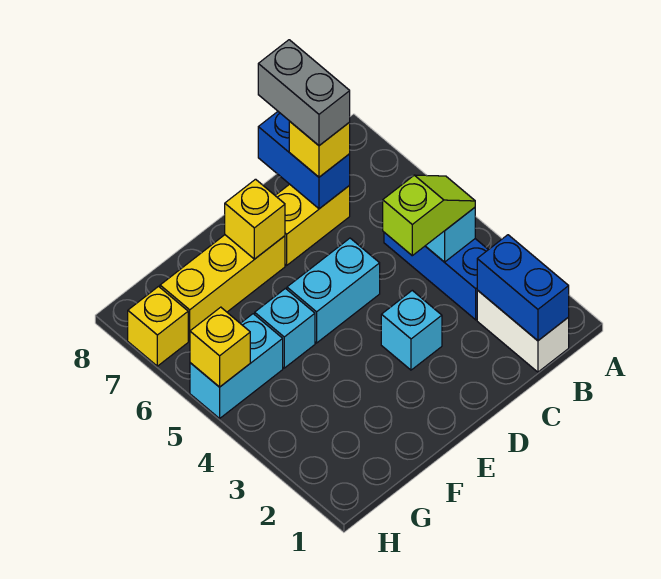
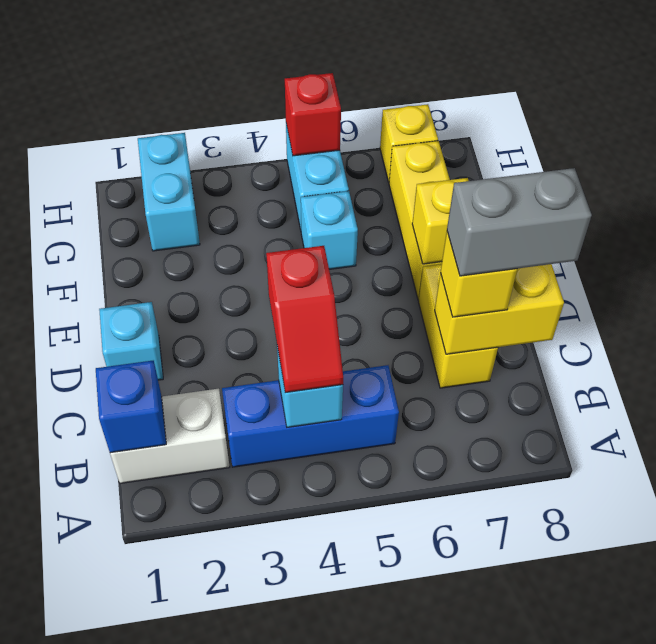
blue 1x2 brick [477,235,569,341] -> blue 1x1 brick [96,361,166,453]
lime 1x2 slope [383,175,475,256] -> red 1x2 slope [266,246,343,392]
blue 1x2 brick [258,112,350,209] -> yellow 1x2 brick [435,264,564,354]
cyan 1x1 brick [381,290,442,370] -> cyan 1x1 brick moved to [99,302,163,380]
cyan 1x2 brick [287,238,380,343] -> cyan 1x2 brick moved to [138,133,200,251]
yellow 1x1 brick [190,307,250,387] -> red 1x1 brick [285,73,341,156]

